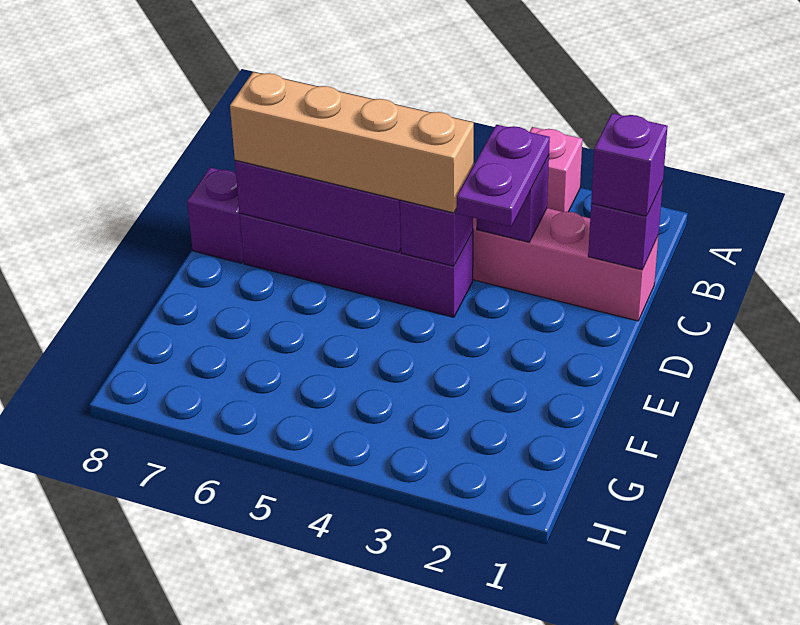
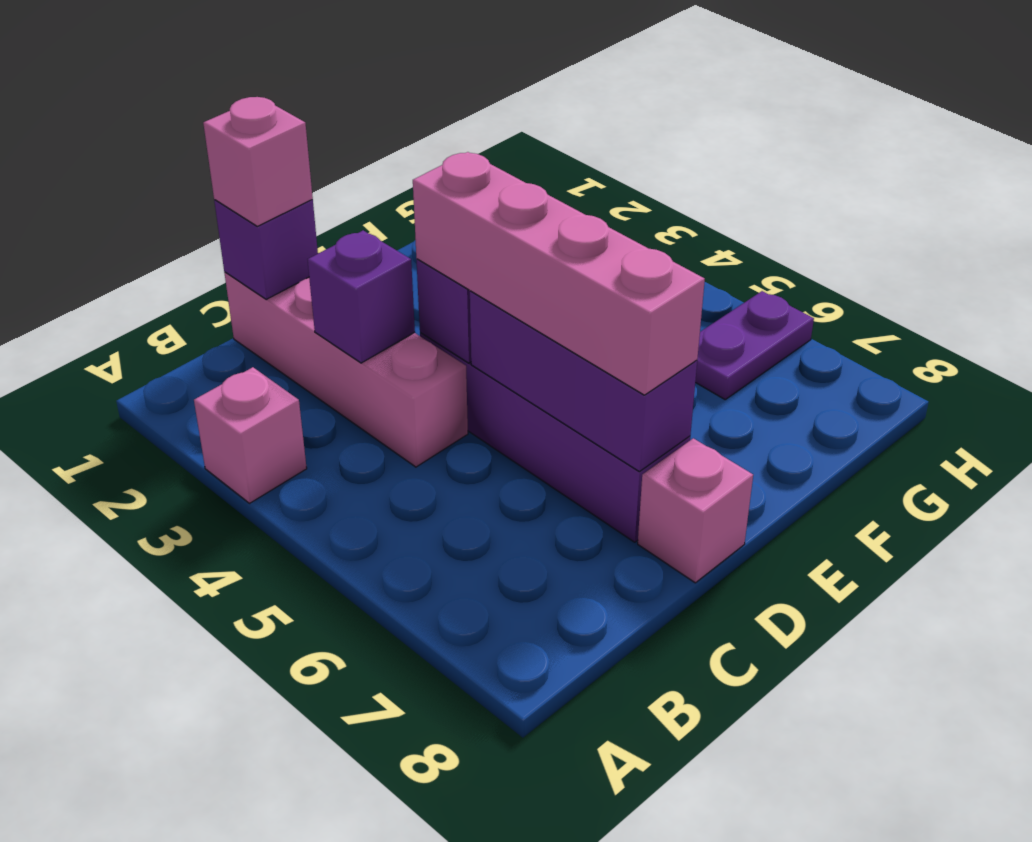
purple 1x1 brick [591,113,668,216] -> pink 1x1 brick [203,97,313,226]
purple 1x2 plate [457,125,550,227] -> purple 1x2 plate moved to [695,291,814,399]
tan 1x4 brick [230,72,474,213] -> pink 1x4 brick [413,152,705,395]
purple 1x1 brick [187,167,244,263] -> pink 1x1 brick [638,438,753,583]

